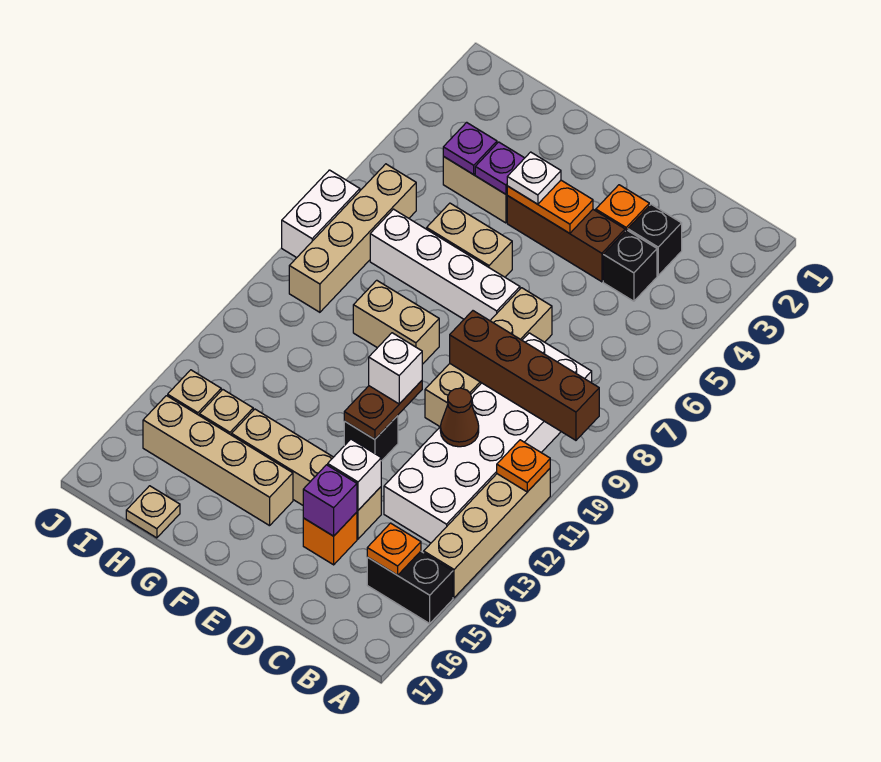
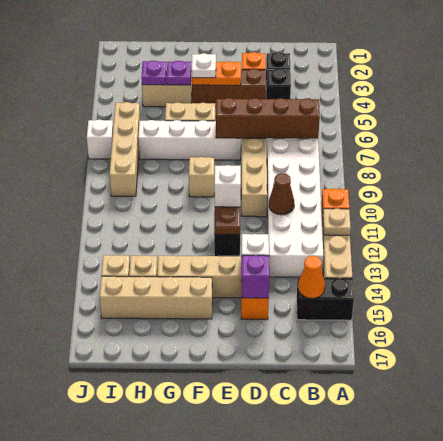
brown 1x4 brick [450,311,599,440] -> brown 1x4 brick moved to [216,98,320,139]
orange 1x1 plate [367,523,421,575] -> orange 1x1 cone [298,256,325,298]
tan 1x2 brick [353,280,439,364] -> tan 1x1 brick [189,157,214,197]
tan 1x1 plate [126,486,180,538] -> tan 1x1 plate moved to [323,209,351,235]
white 1x2 brick [282,170,360,258] -> white 1x1 brick [87,120,113,159]

